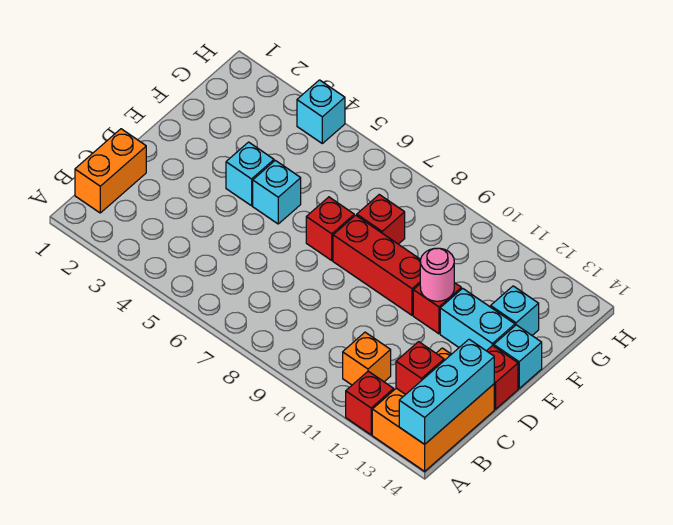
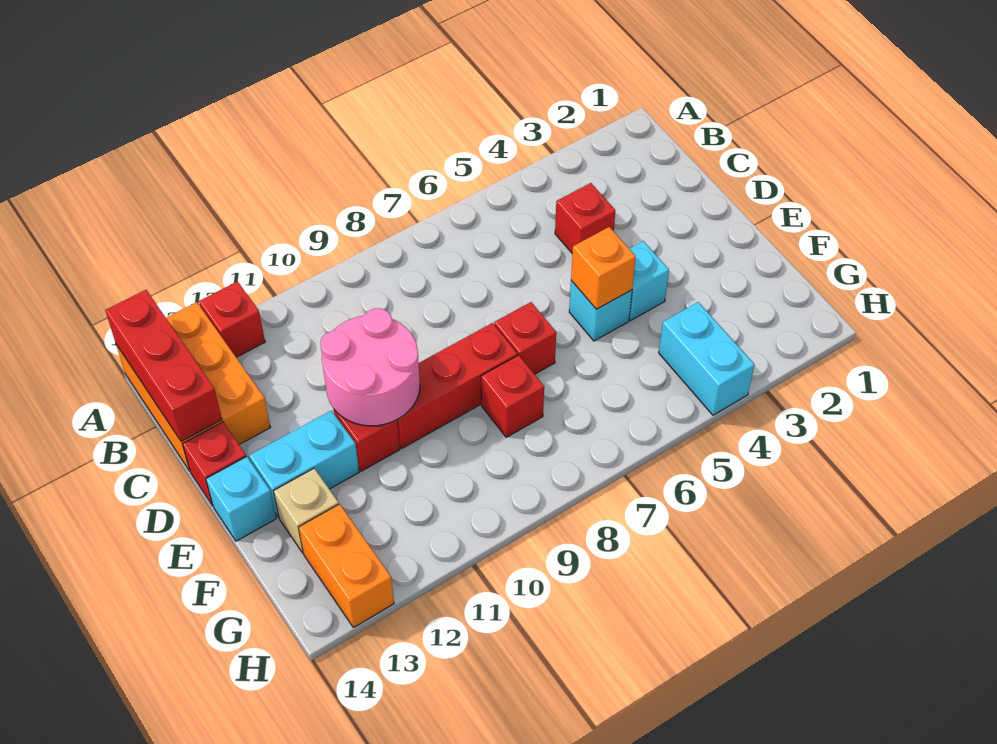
cyan 1x3 brick [399,339,494,444] -> red 1x3 brick [105,290,222,442]
orange 1x2 brick [75,129,146,213] -> orange 1x2 brick moved to [299,504,394,628]
orange 1x1 brick [343,332,391,385] -> orange 1x1 brick moved to [571,227,636,309]
red 1x1 brick [396,342,444,395] -> red 1x1 brick moved to [555,183,616,253]
pink 1x1 round brick [420,248,454,301] -> pink 2x2 round brick [320,308,420,426]
cyan 1x1 brick [491,286,539,335] -> tan 1x1 brick [274,468,339,553]
cyan 1x1 brick [297,80,345,143] -> cyan 1x2 brick [659,302,754,415]

